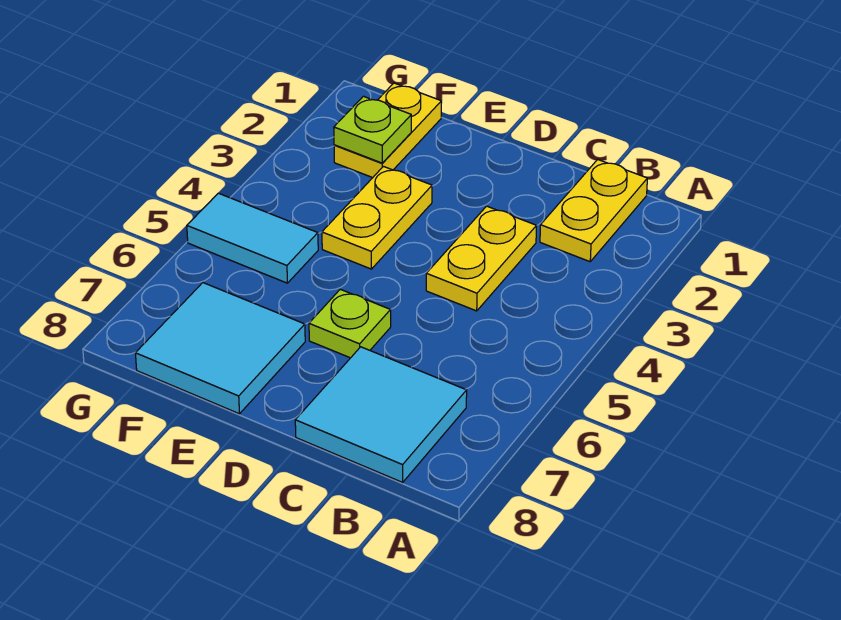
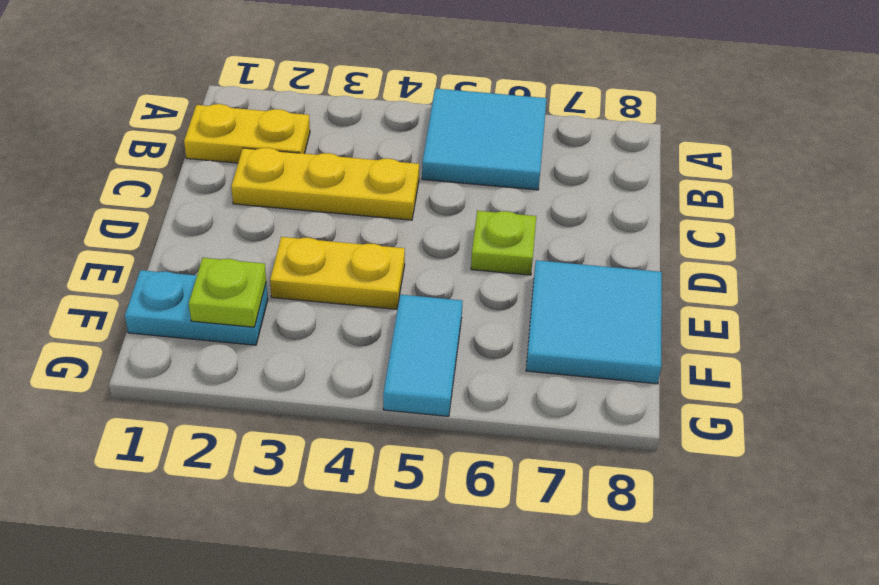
cyan 2x2 tile [295,347,467,482] -> cyan 2x2 tile moved to [422,88,547,190]
yellow 1x2 plate [426,206,537,311] -> yellow 1x3 plate [231,148,419,220]
yellow 1x2 plate [334,83,441,178] -> cyan 1x2 plate [125,270,268,345]

